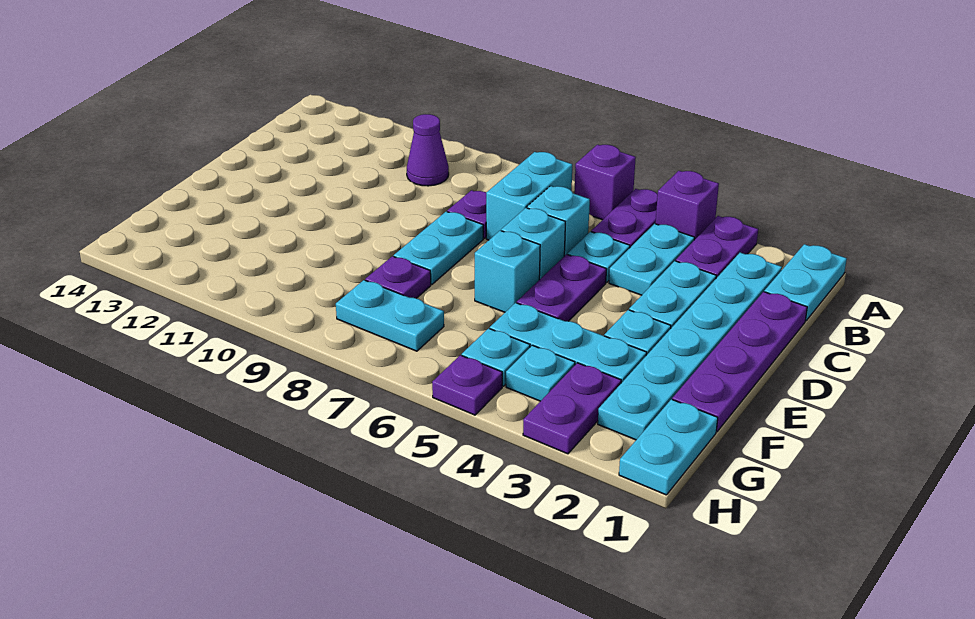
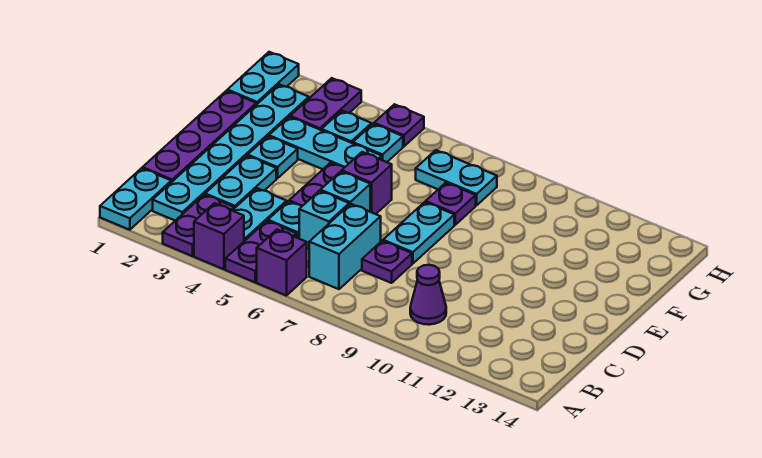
cyan 1x1 brick [475,231,540,312] -> purple 1x1 brick [342,152,392,214]

